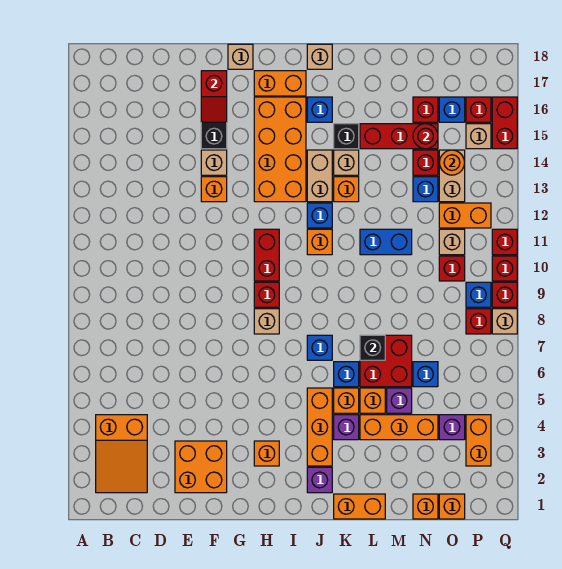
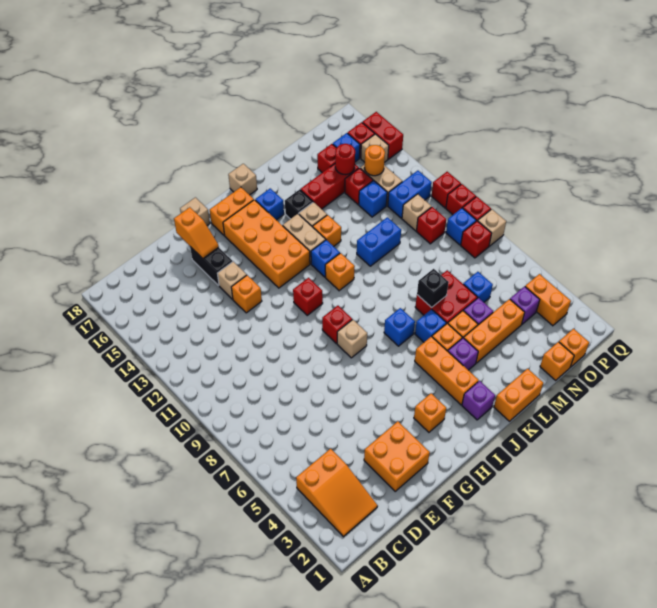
red 1x2 slope [201,71,227,122] -> orange 1x2 slope [174,207,219,258]
red 1x2 brick [254,229,279,281] -> red 1x1 brick [293,278,323,315]
orange 1x2 brick [439,203,491,228] -> blue 1x2 brick [388,171,432,218]

